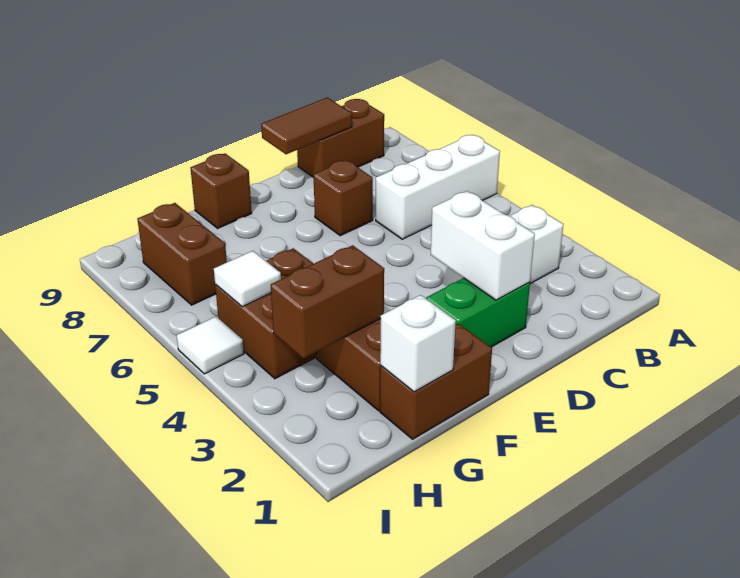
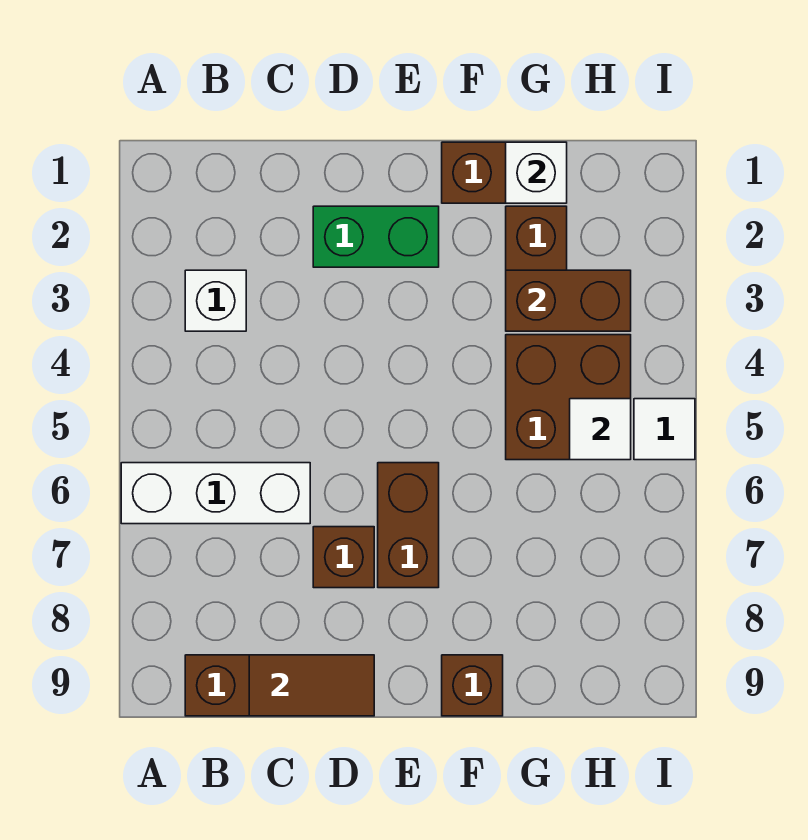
white 1x2 brick [431,191,535,300] -> none
brown 1x2 brick [137,203,227,305] -> brown 1x2 brick moved to [378,463,439,588]

